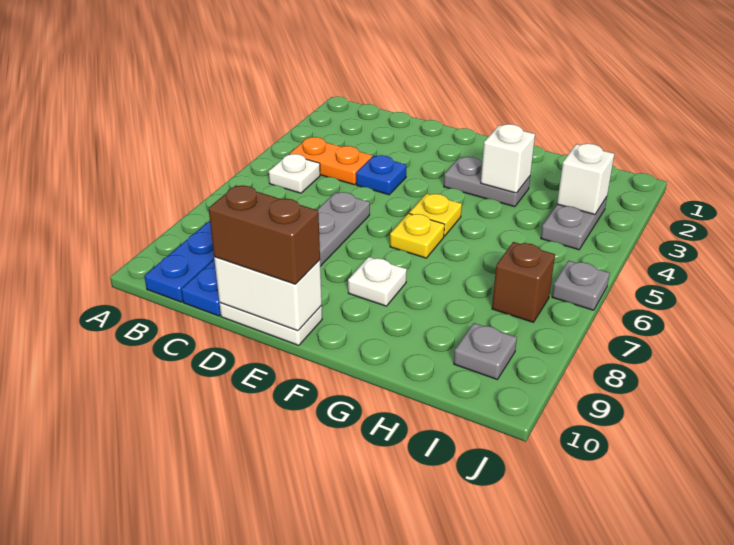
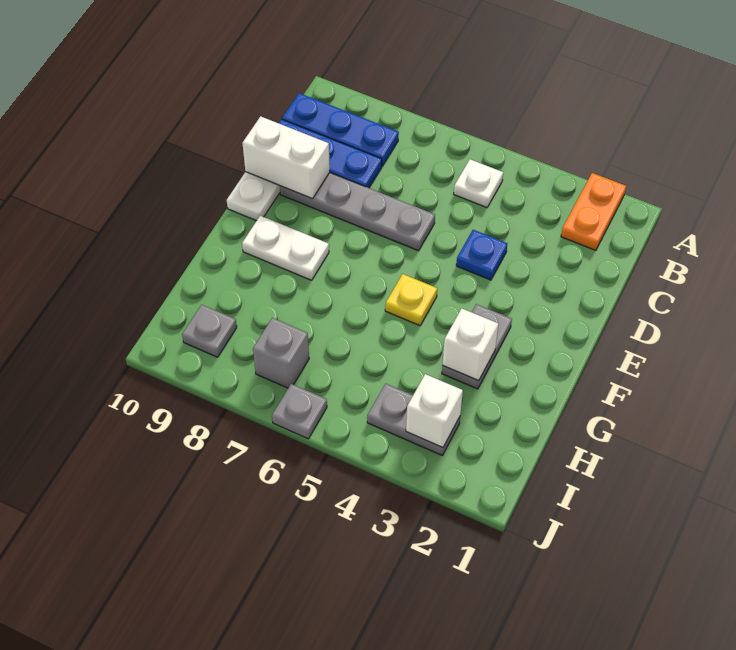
orange 1x2 plate [289,137,372,185] -> orange 1x2 plate moved to [561,173,626,250]
white 1x2 brick [214,257,322,331] -> white 1x2 brick turned to [242,116,330,199]
brown 1x2 brick [209,185,320,284] -> none
yellow 1x1 plate [390,213,445,258] -> none
white 1x1 plate [348,257,407,306] -> white 1x2 plate [242,216,329,280]
brown 1x1 brick [492,242,555,322] -> grey 1x1 brick [253,318,309,388]

